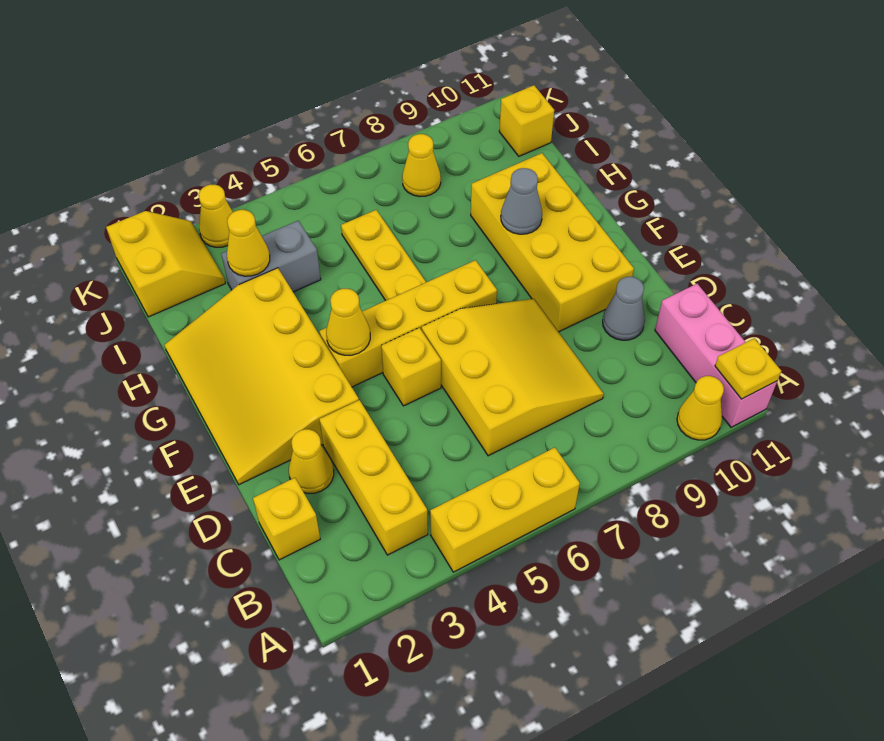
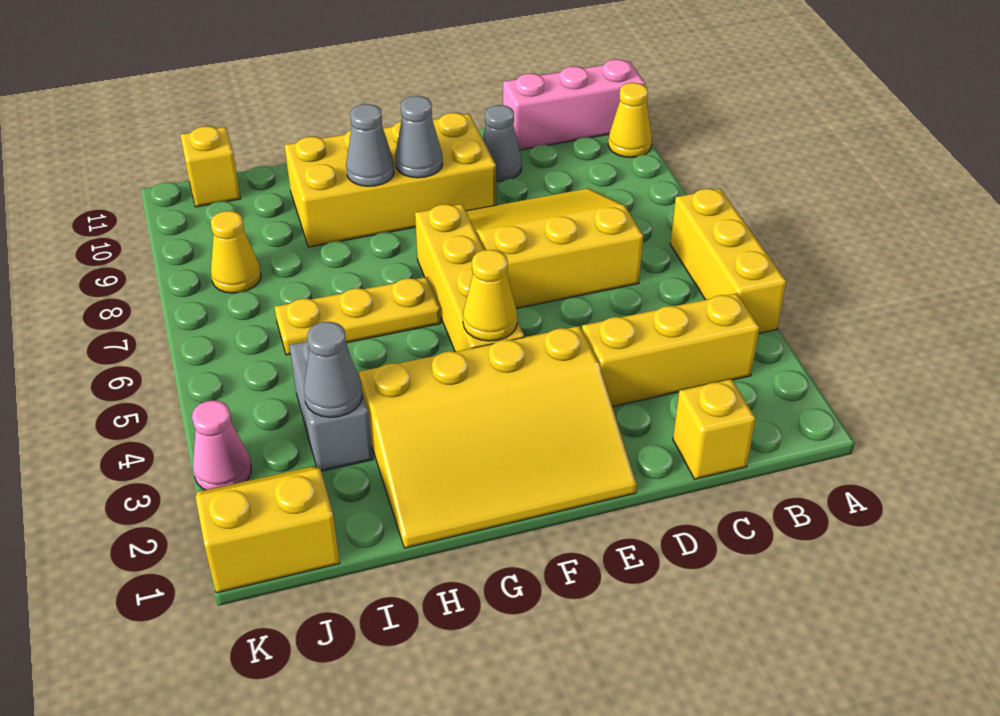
yellow 1x1 plate [715,338,781,399] -> none
yellow 1x1 cone [289,429,334,494] -> none
yellow 1x1 brick [381,328,441,406] -> none
none -> grey 1x1 cone [395,96,443,178]
yellow 1x1 cone [227,210,270,276] -> grey 1x1 cone [304,322,362,417]
yellow 1x1 cone [199,185,233,247] -> pink 1x1 cone [192,400,251,490]

